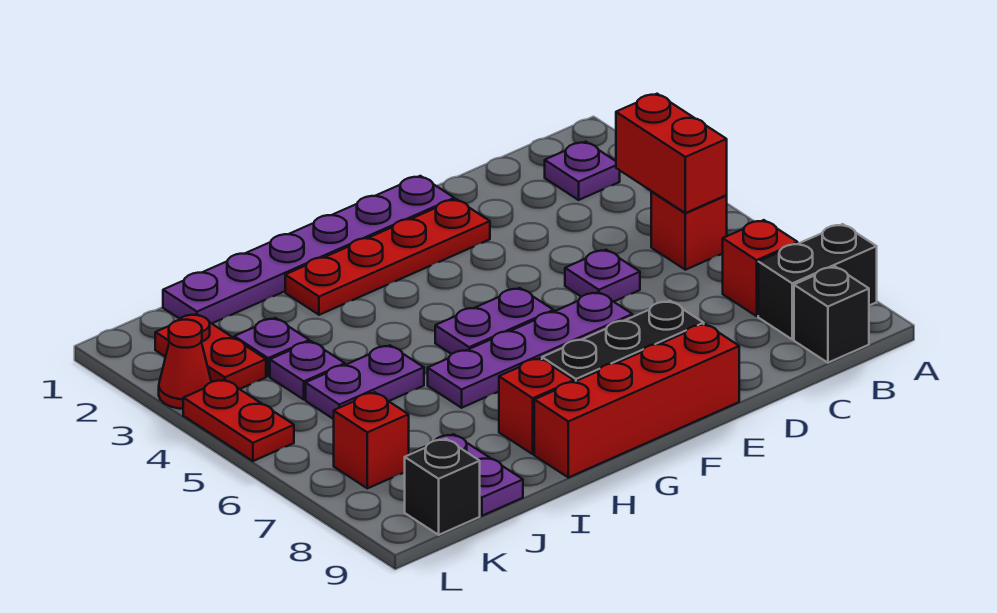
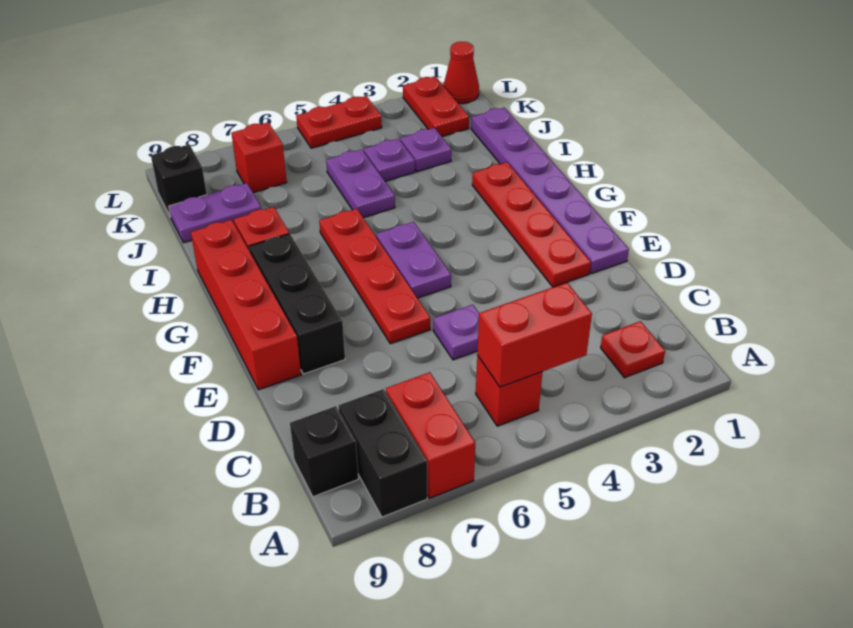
purple 1x1 plate [545,142,620,200] -> red 1x1 plate [601,321,665,378]
red 1x1 brick [723,220,798,316] -> red 1x2 brick [386,372,475,498]
purple 1x4 plate [428,292,632,408] -> red 1x4 plate [319,209,430,344]
red 1x2 plate [155,314,266,389] -> red 1x2 plate turned to [403,76,469,136]
red 1x1 cone [159,320,211,409] -> red 1x1 cone moved to [443,42,479,104]

